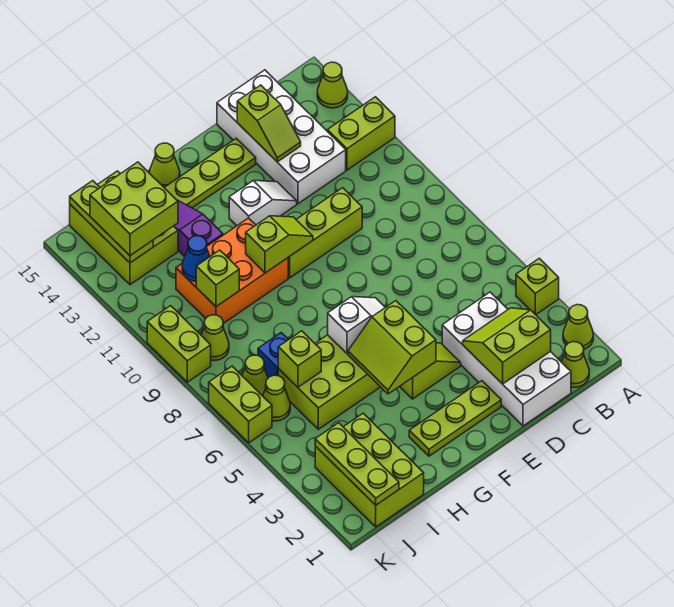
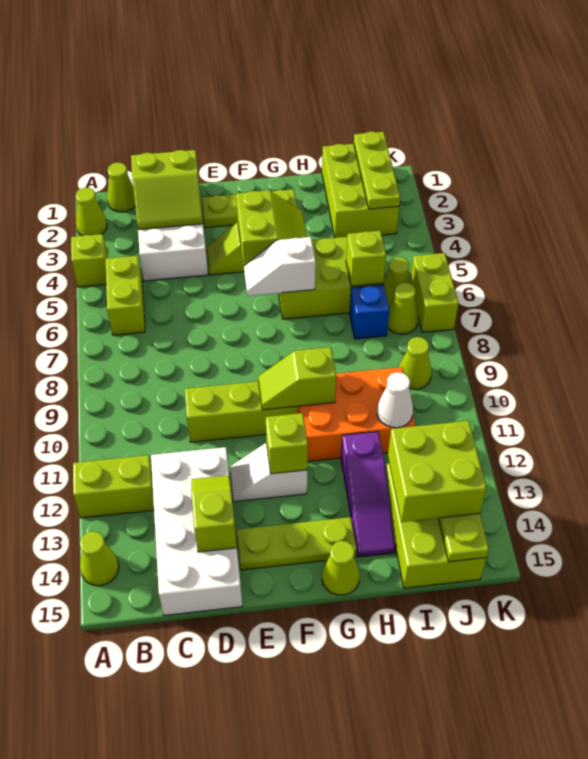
lime 1x1 brick [196,250,239,307] -> lime 1x1 brick moved to [266,413,308,474]
blue 1x1 cone [182,236,210,281] -> white 1x1 cone [377,372,413,428]
lime 1x2 brick [147,306,211,382] -> lime 1x2 brick moved to [106,256,145,335]

